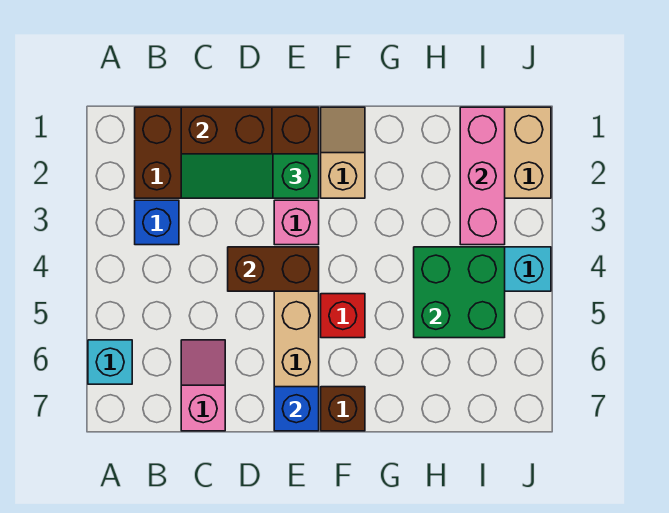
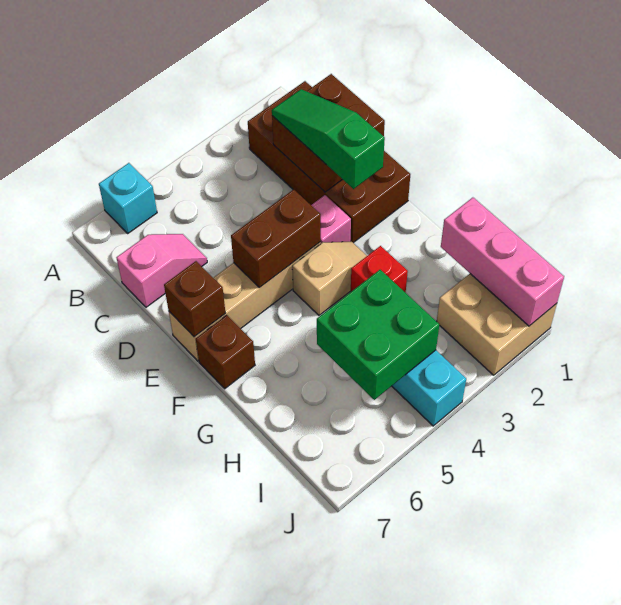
blue 1x1 brick [135,200,179,245] -> none
brown 1x2 brick [228,247,319,291] -> brown 1x2 brick turned to [231,189,321,288]
blue 1x1 brick [274,387,319,431] -> brown 1x1 brick [164,261,225,337]
tan 1x2 slope [321,107,365,198] -> tan 1x2 slope moved to [292,242,367,315]
red 1x1 brick [321,294,365,338] -> red 1x1 brick moved to [351,246,408,293]
pink 1x3 brick [460,107,505,245] -> pink 1x3 brick turned to [441,198,564,326]

